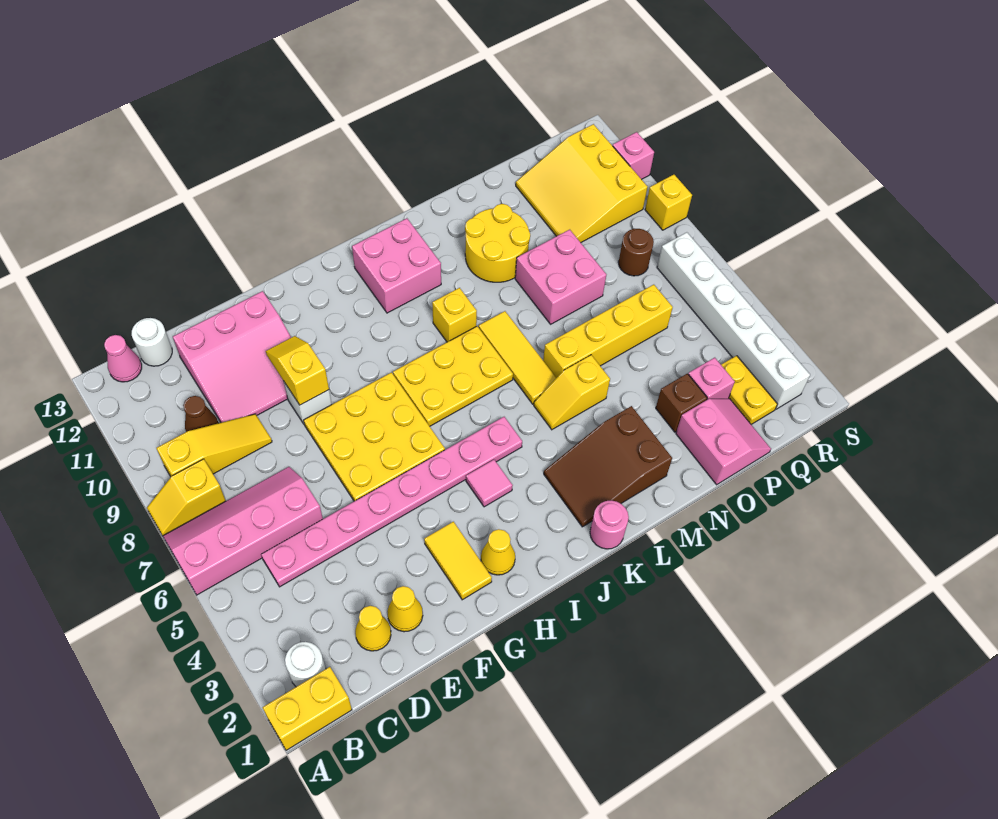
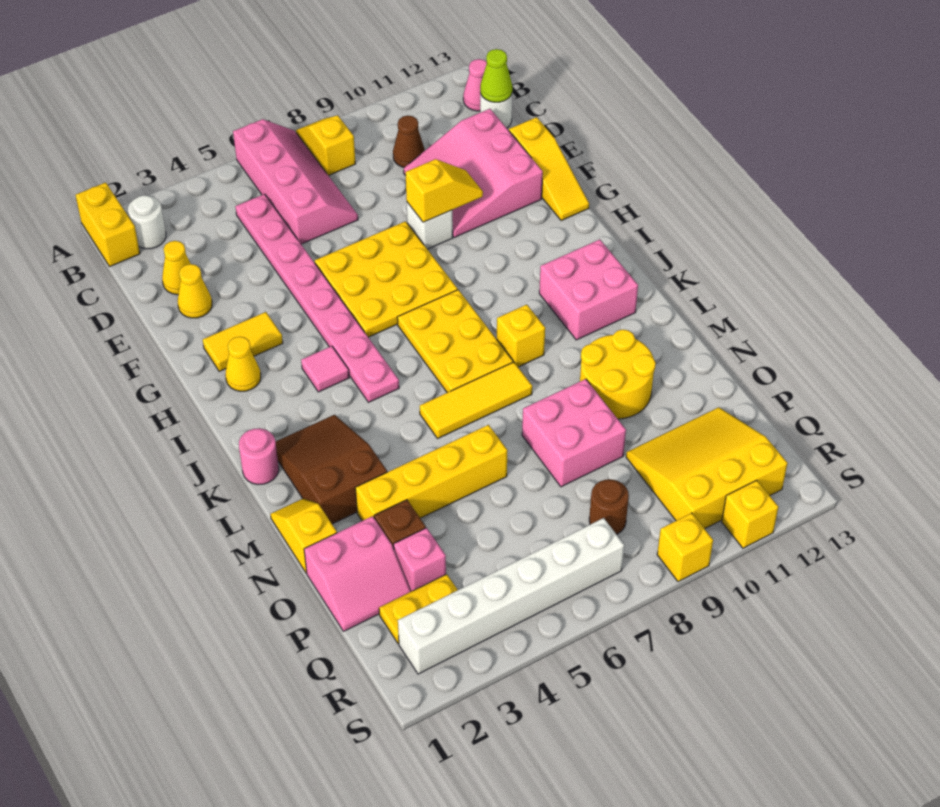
yellow 1x3 slope [156,414,272,476] -> yellow 1x3 slope moved to [509,117,589,221]
none -> lime 1x1 cone [480,49,512,102]
yellow 1x2 slope [534,355,610,430] -> yellow 1x2 slope moved to [270,499,337,573]
yellow 1x4 brick [543,285,673,378] -> yellow 1x4 brick turned to [355,425,507,521]
pink 1x1 brick [613,132,654,179] -> yellow 1x1 brick [722,480,778,548]

